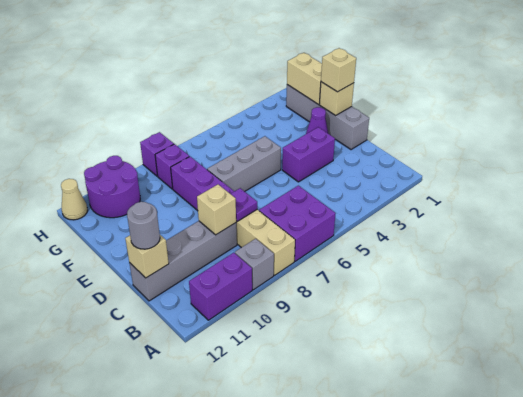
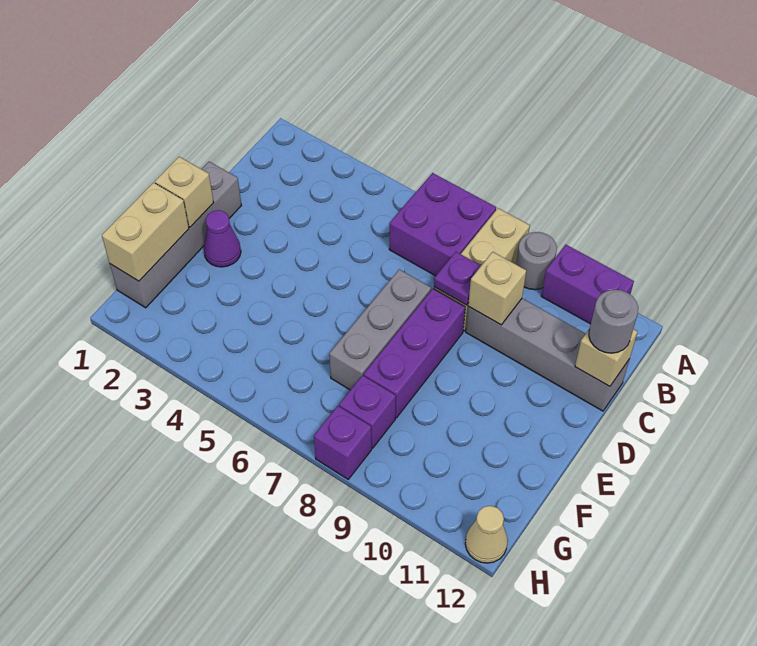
grey 1x1 brick [235,239,274,290] -> grey 1x1 round brick [516,232,557,290]
purple 1x2 brick [282,127,335,182] -> none
tan 1x1 brick [321,48,356,92] -> none
grey 1x3 brick [207,136,281,192] -> grey 1x3 brick turned to [329,269,431,390]
purple 2x2 round brick [84,156,140,218] -> none

